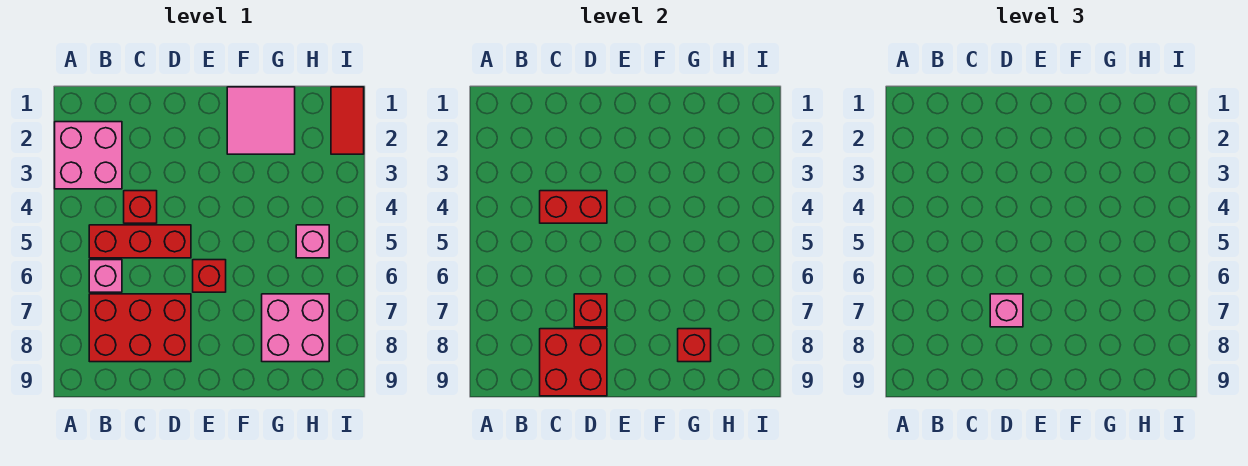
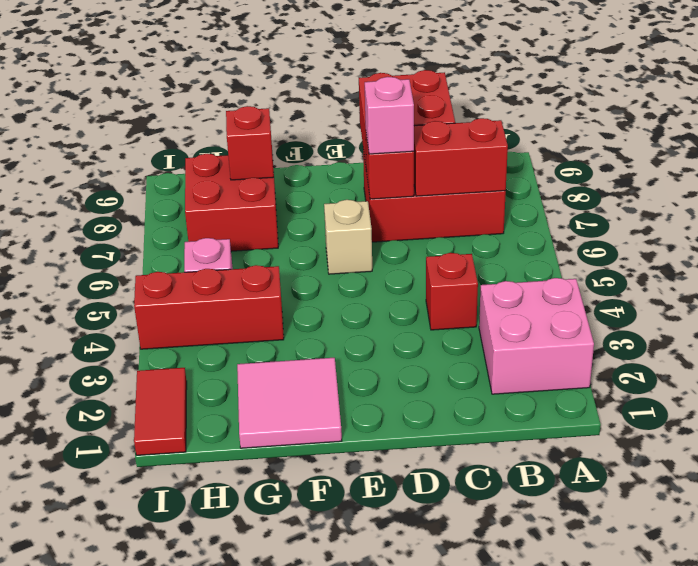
red 1x3 brick [89,225,191,258] -> red 1x3 brick moved to [134,265,284,349]
pink 1x1 brick [89,260,122,292] -> none
red 1x2 brick [540,191,607,223] -> red 1x2 brick moved to [414,118,508,196]
red 1x1 brick [193,260,226,292] -> tan 1x1 brick [324,200,372,274]
pink 2x2 brick [262,294,329,362] -> red 2x2 brick [185,154,278,251]

